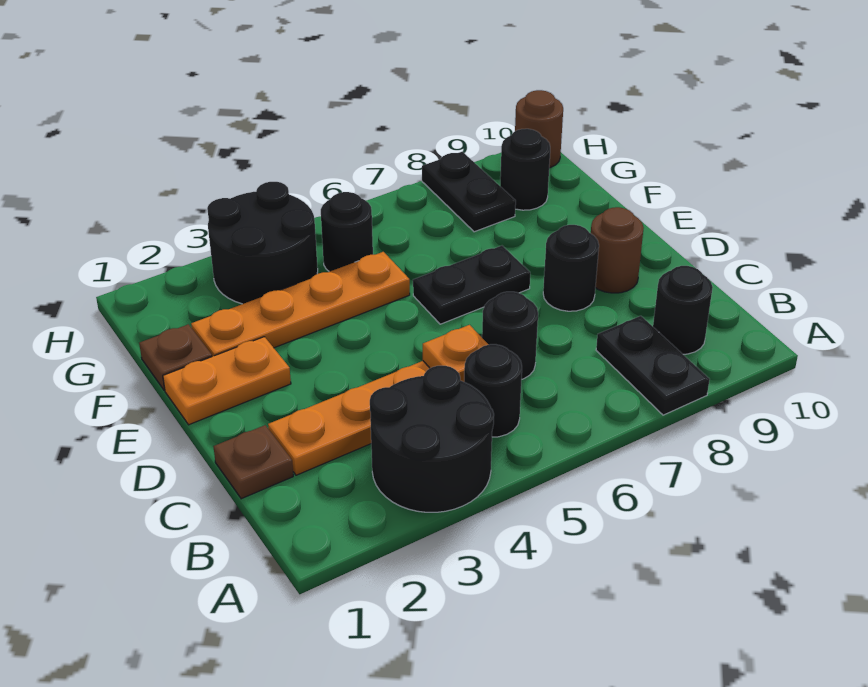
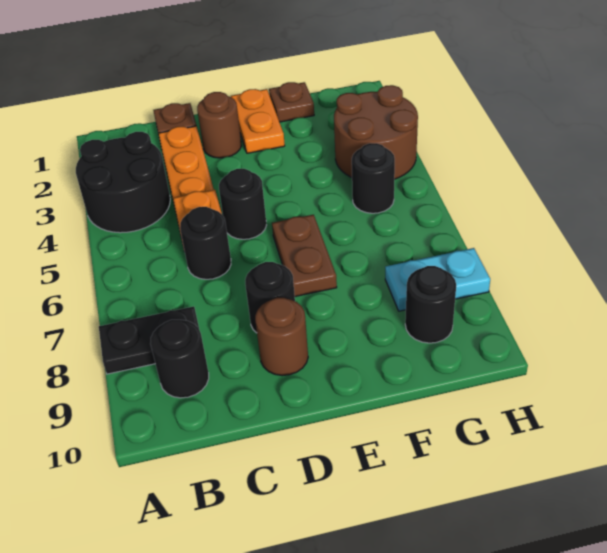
black 1x1 round brick [464,344,522,437] -> black 1x1 round brick moved to [219,169,266,239]
black 1x2 plate [413,246,530,324] -> brown 1x2 plate [272,215,337,297]
orange 1x4 plate [191,252,410,356] -> none
black 2x2 round brick [207,182,318,304] -> brown 2x2 round brick [334,85,418,179]
black 1x2 plate [422,152,516,232] -> cyan 1x2 plate [385,248,490,311]
brown 1x1 round brick [515,90,563,168] -> brown 1x1 round brick moved to [197,92,241,158]

